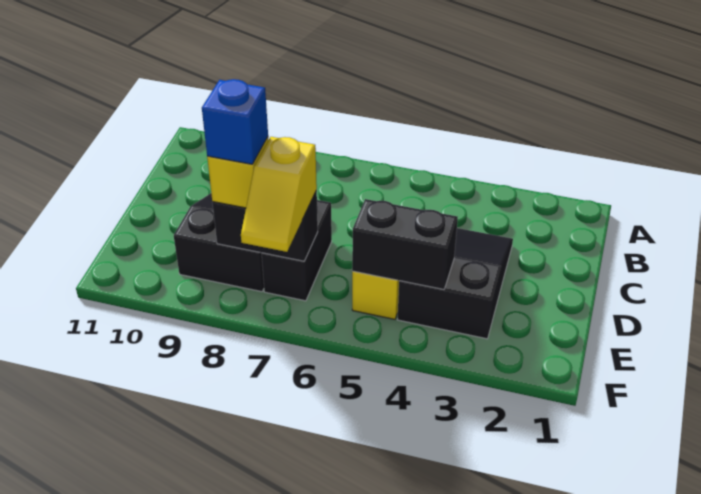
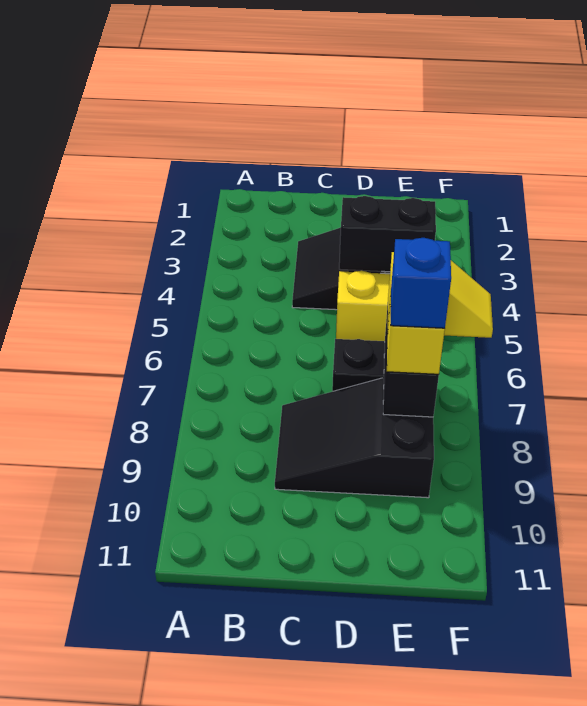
black 1x2 brick [352,199,458,290] -> black 1x2 brick turned to [339,196,436,272]

